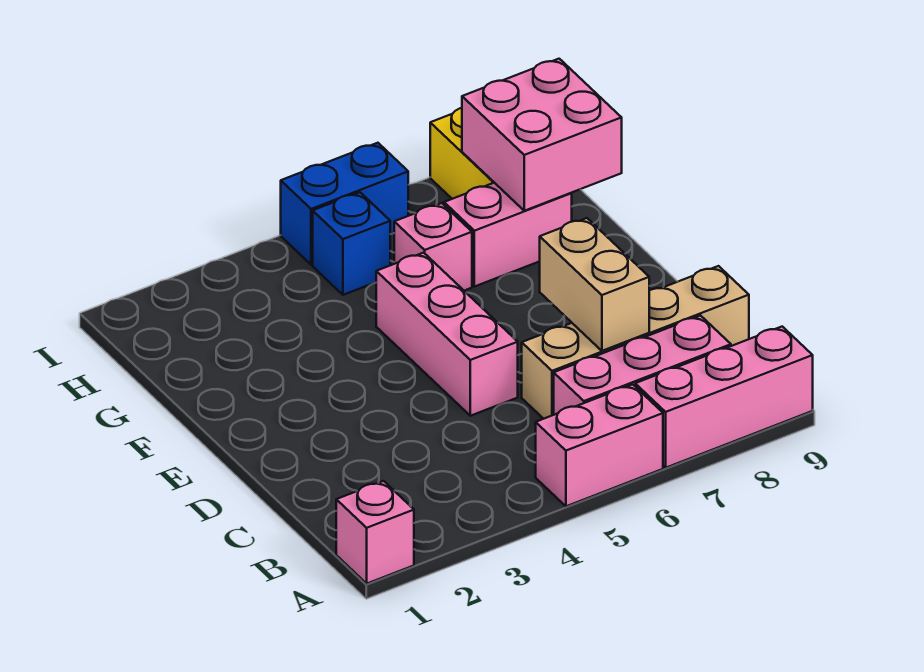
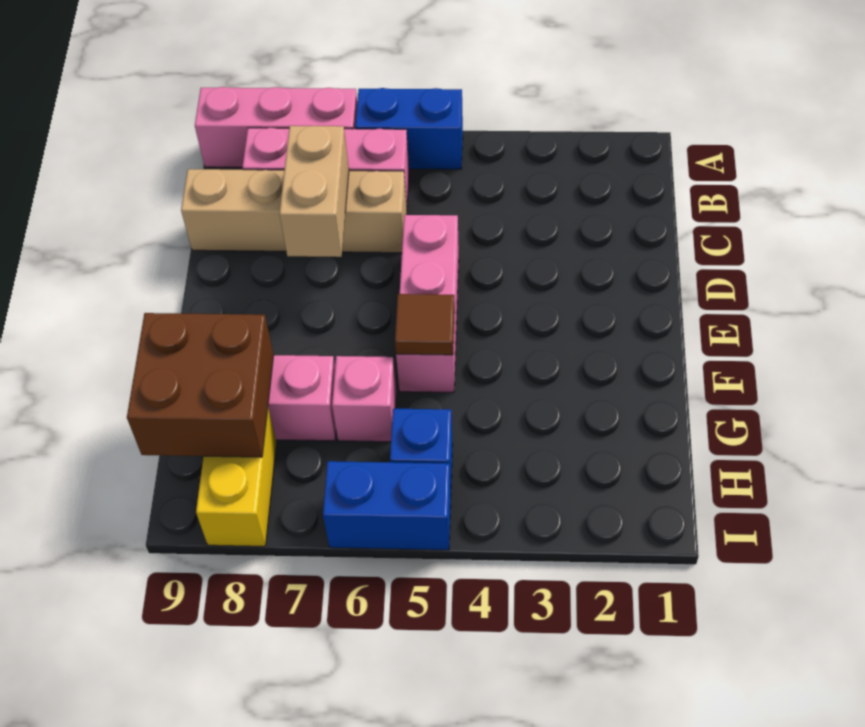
pink 1x1 brick [336,481,414,584] -> none
pink 1x2 brick [536,384,663,506] -> blue 1x2 brick [355,88,463,169]
none -> brown 1x1 tile [395,294,455,355]
pink 2x2 brick [462,59,622,211] -> brown 2x2 brick [127,313,274,457]

